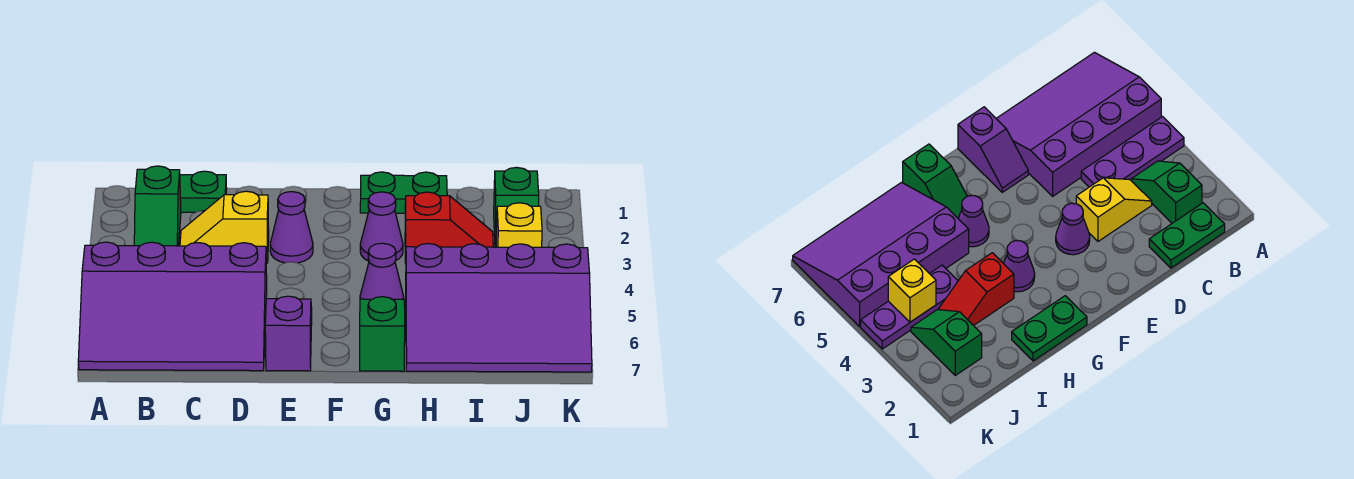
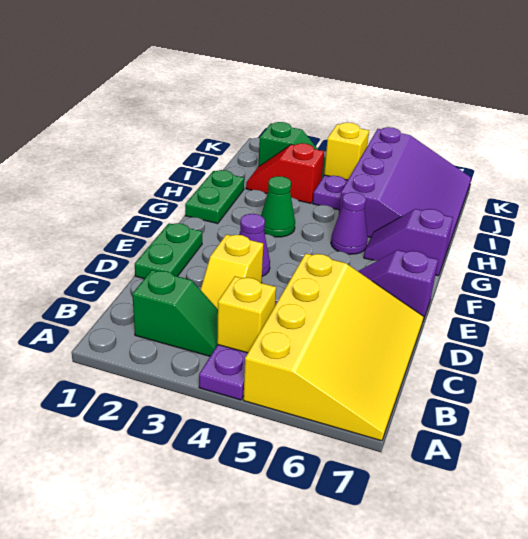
purple 3x4 slope [78,242,267,371] -> yellow 3x4 slope [243,254,424,441]
green 1x2 plate [180,171,227,212] -> green 1x2 plate moved to [135,223,202,279]
none -> yellow 1x1 brick [217,277,276,353]
purple 1x1 cone [360,192,403,261] -> green 1x1 cone [261,176,295,237]
green 1x2 slope [360,297,405,371] -> purple 1x2 slope [364,209,453,276]
red 1x2 slope [405,192,493,264] -> red 1x2 slope turned to [246,143,324,203]

